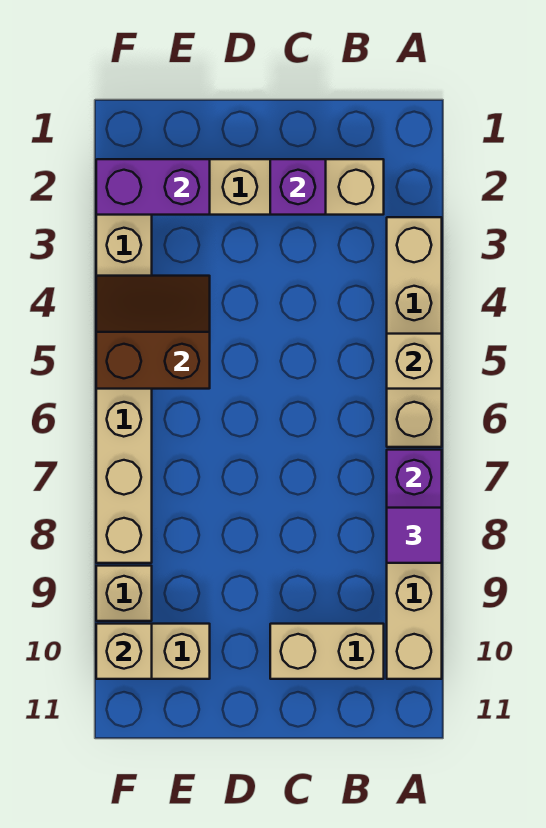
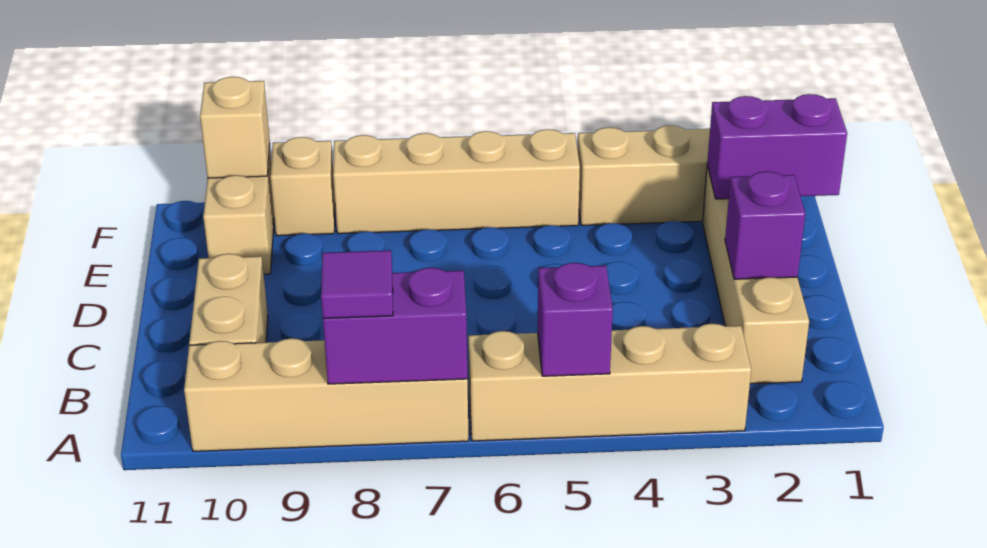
tan 1x1 brick [387,334,442,389] -> purple 1x1 brick [538,263,613,376]
purple 1x2 brick [96,159,210,215] -> purple 1x2 brick turned to [707,94,847,199]
brown 2x2 slope [96,276,210,389] -> none

